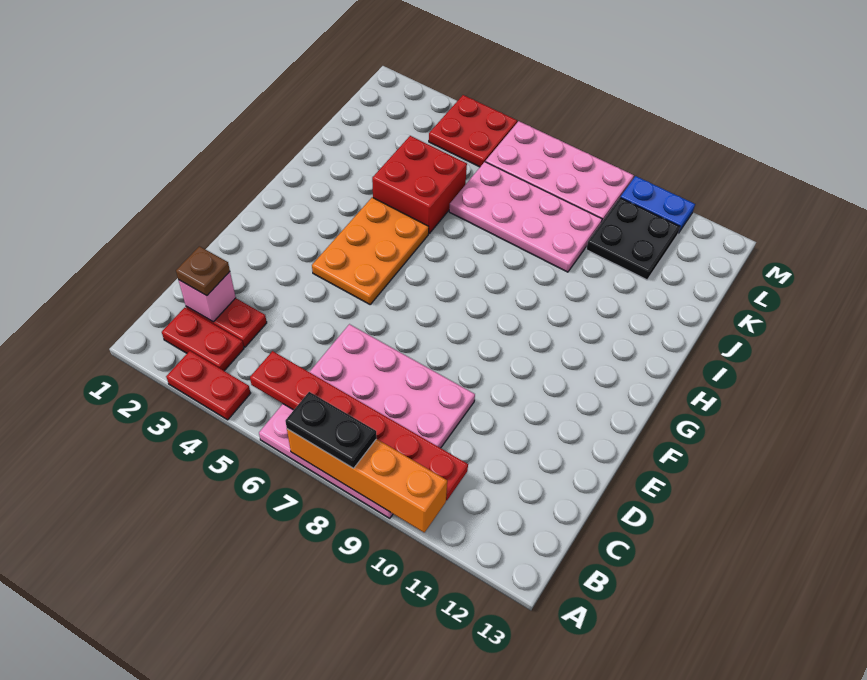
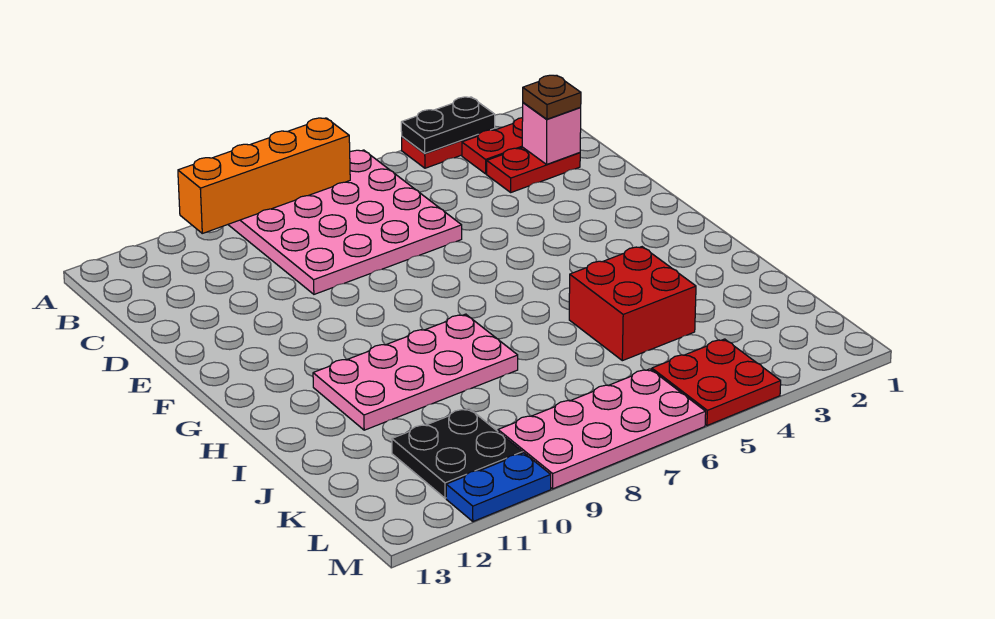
black 1x2 plate [285,392,377,468] -> black 1x2 plate moved to [401,97,495,153]
red 1x6 plate [250,351,468,501] -> none
orange 2x3 plate [312,197,429,304] -> none
pink 2x4 plate [449,162,602,272] -> pink 2x4 plate moved to [313,314,518,430]

